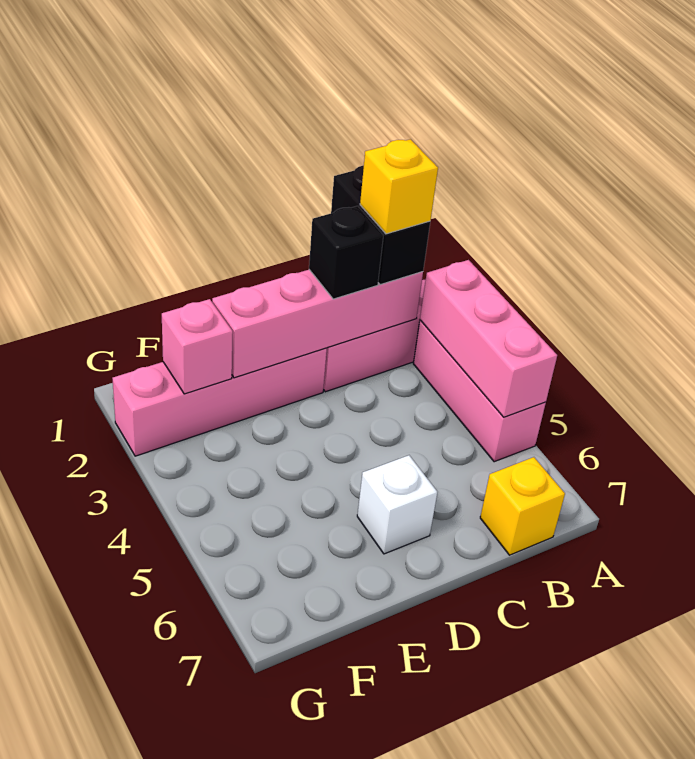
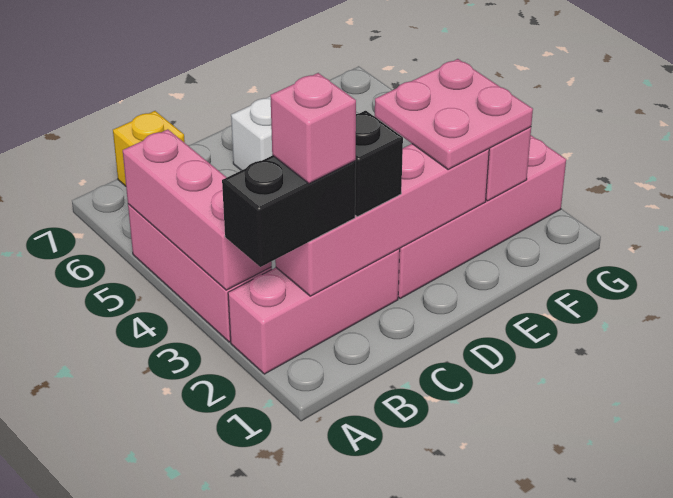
black 1x2 brick [331,166,430,285] -> black 1x2 brick turned to [222,155,356,267]
yellow 1x1 brick [360,139,438,234] -> pink 1x1 brick [270,73,356,183]
none -> pink 2x2 plate [375,59,533,170]

